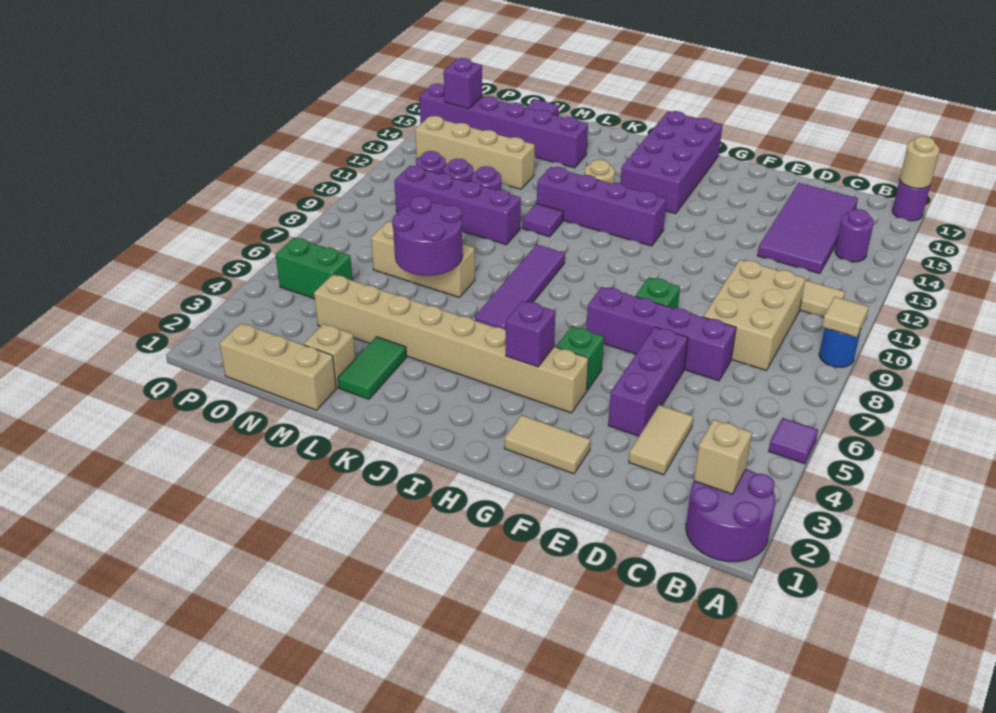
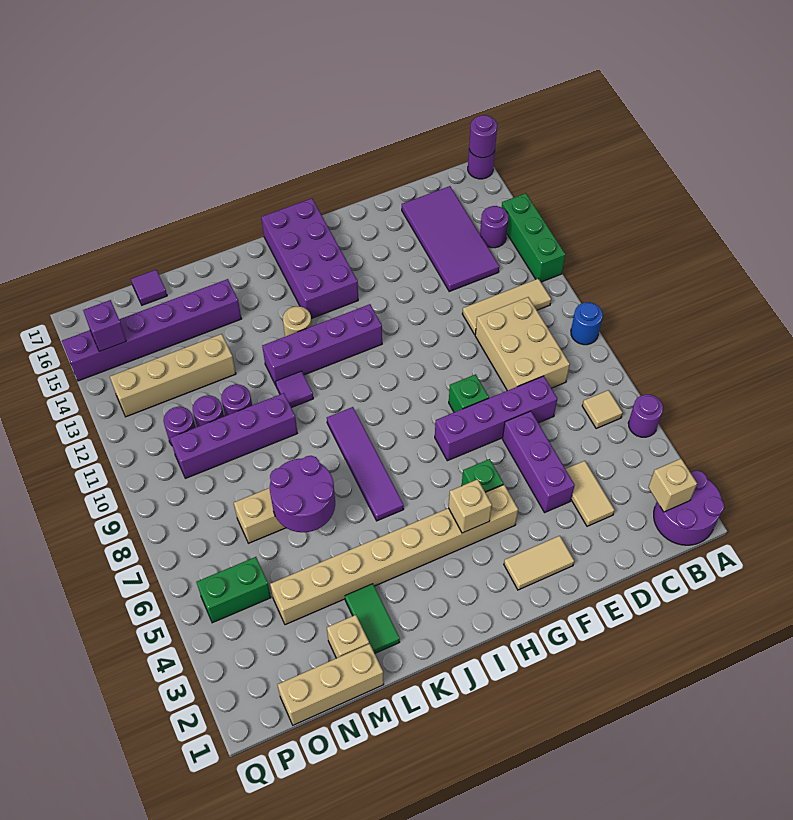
purple 1x1 tile [769,418,818,464] -> purple 1x1 round brick [628,395,663,437]
tan 1x1 tile [822,297,869,337] -> tan 1x1 tile moved to [582,390,623,429]
none -> green 1x3 brick [502,193,565,282]
tan 1x1 round brick [900,136,939,189] -> purple 1x1 round brick [469,115,497,158]
purple 1x1 brick [506,301,555,367] -> tan 1x1 brick [449,479,492,533]

